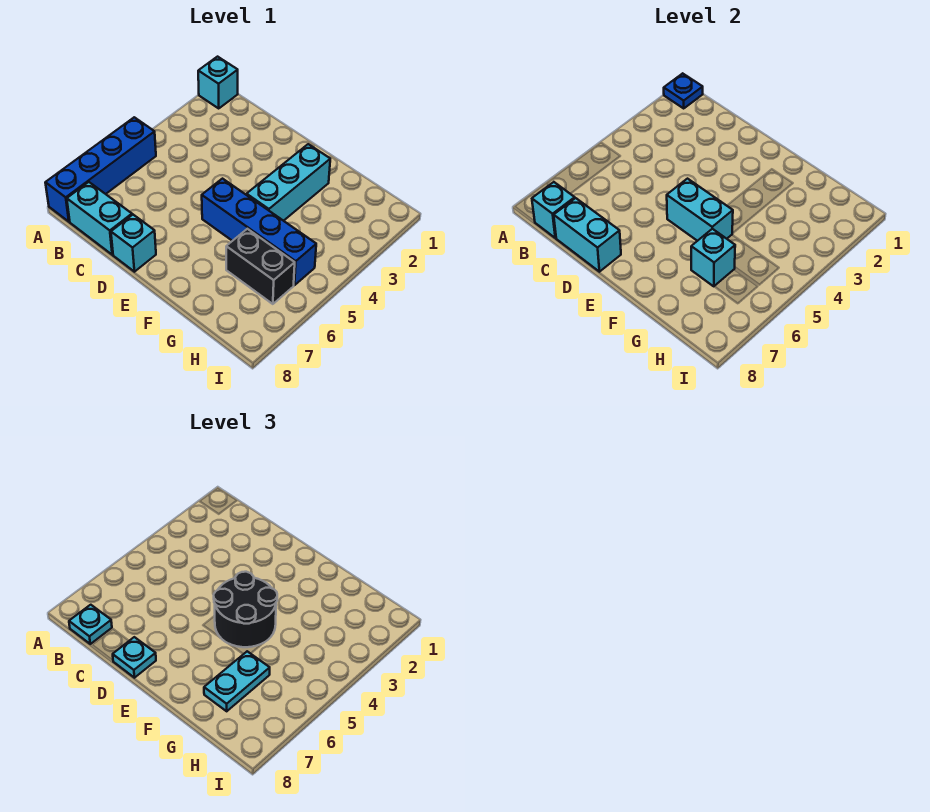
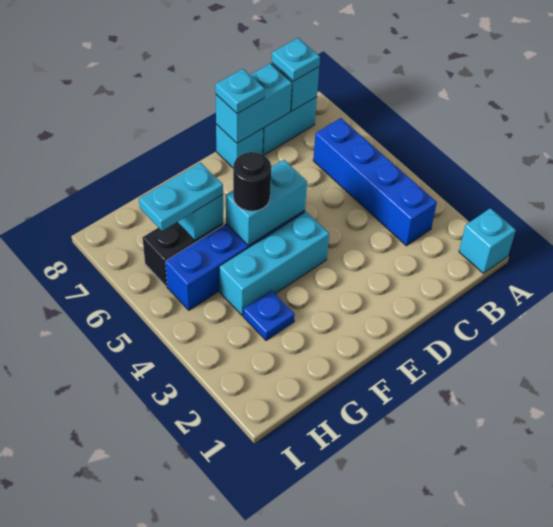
blue 1x1 plate [664,73,703,109] -> blue 1x1 plate moved to [243,290,295,341]
blue 1x4 brick [45,117,156,222] -> blue 1x4 brick moved to [313,118,437,246]
black 2x2 round brick [214,572,277,647] -> black 1x1 round brick [233,152,271,211]
cyan 1x3 brick [247,144,330,221] -> cyan 1x3 brick turned to [219,212,329,316]
cyan 1x2 plate [204,651,270,711] -> cyan 1x2 plate turned to [139,163,223,231]

